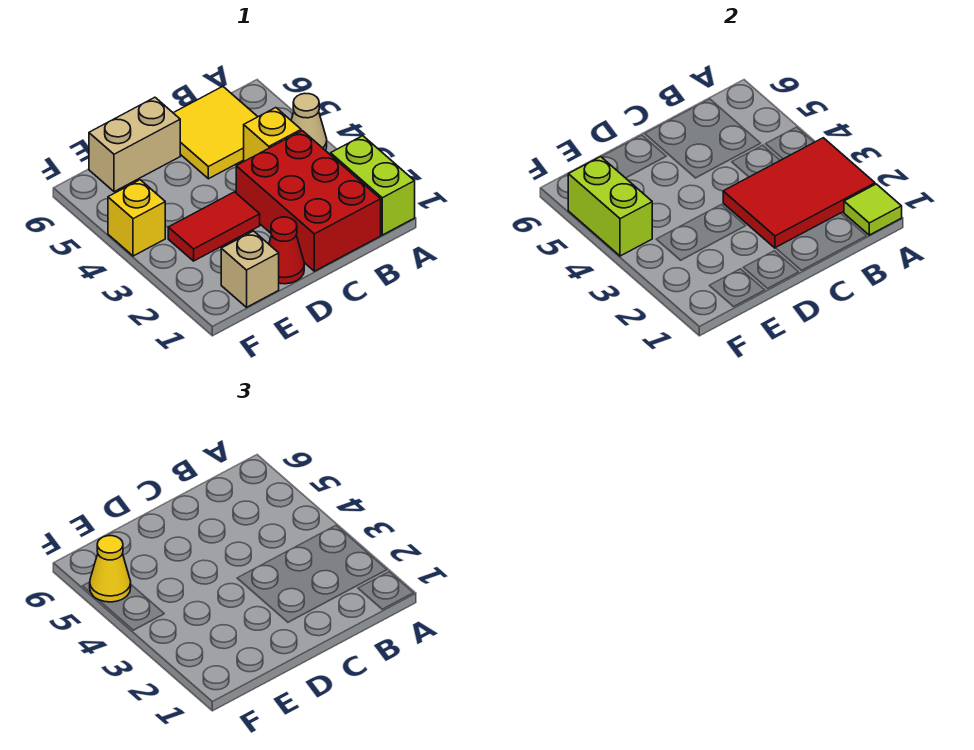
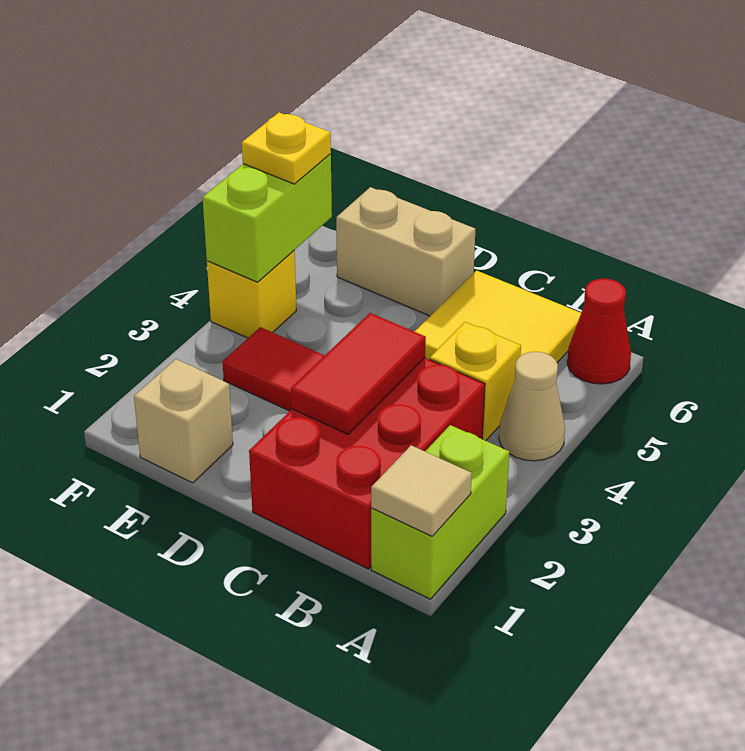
lime 1x1 tile [844,184,902,235] -> tan 1x1 tile [371,445,472,536]
red 2x3 tile [723,138,875,248] -> red 1x2 tile [291,313,426,434]
red 1x1 cone [269,217,304,284] -> red 1x1 cone moved to [567,279,631,384]
yellow 1x1 cone [90,536,131,602] -> yellow 1x1 plate [242,112,331,184]

